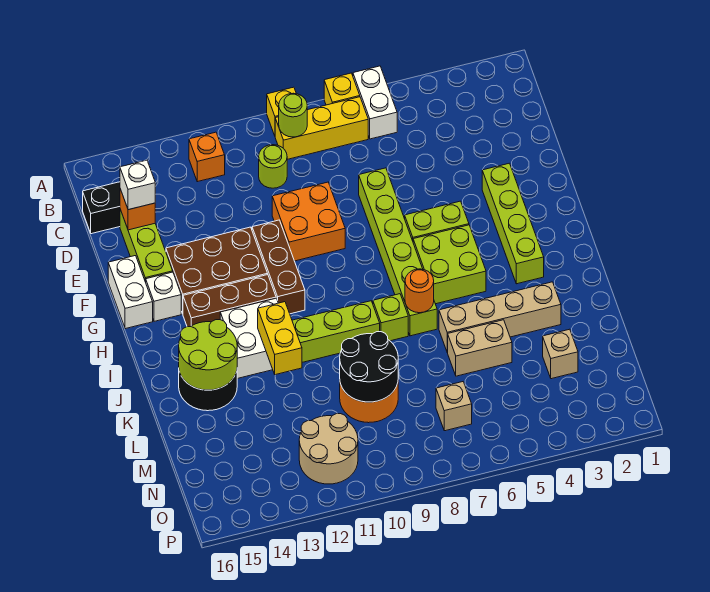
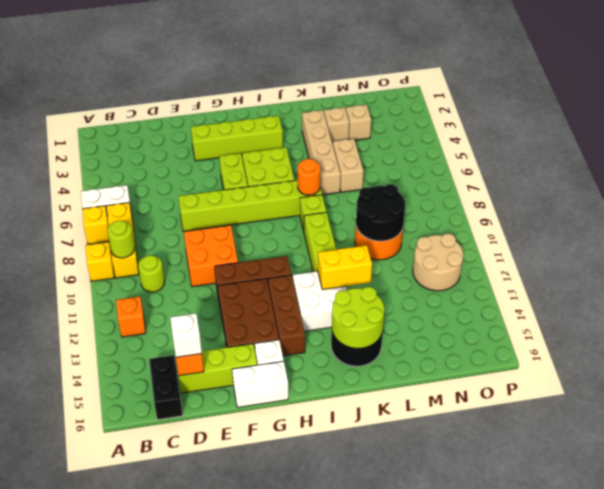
tan 1x1 brick [436,382,472,431] -> tan 1x1 brick moved to [324,107,349,143]

